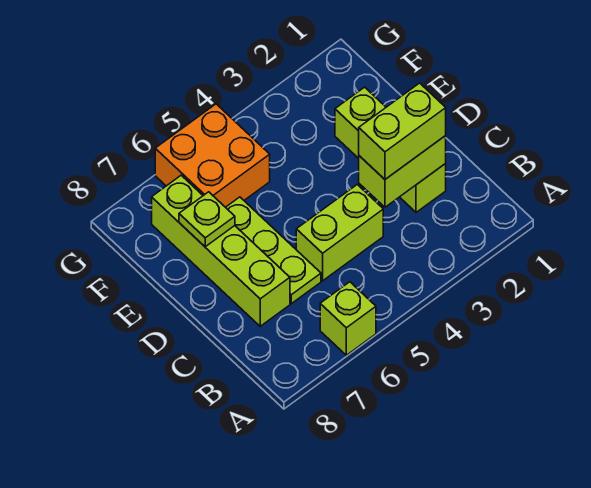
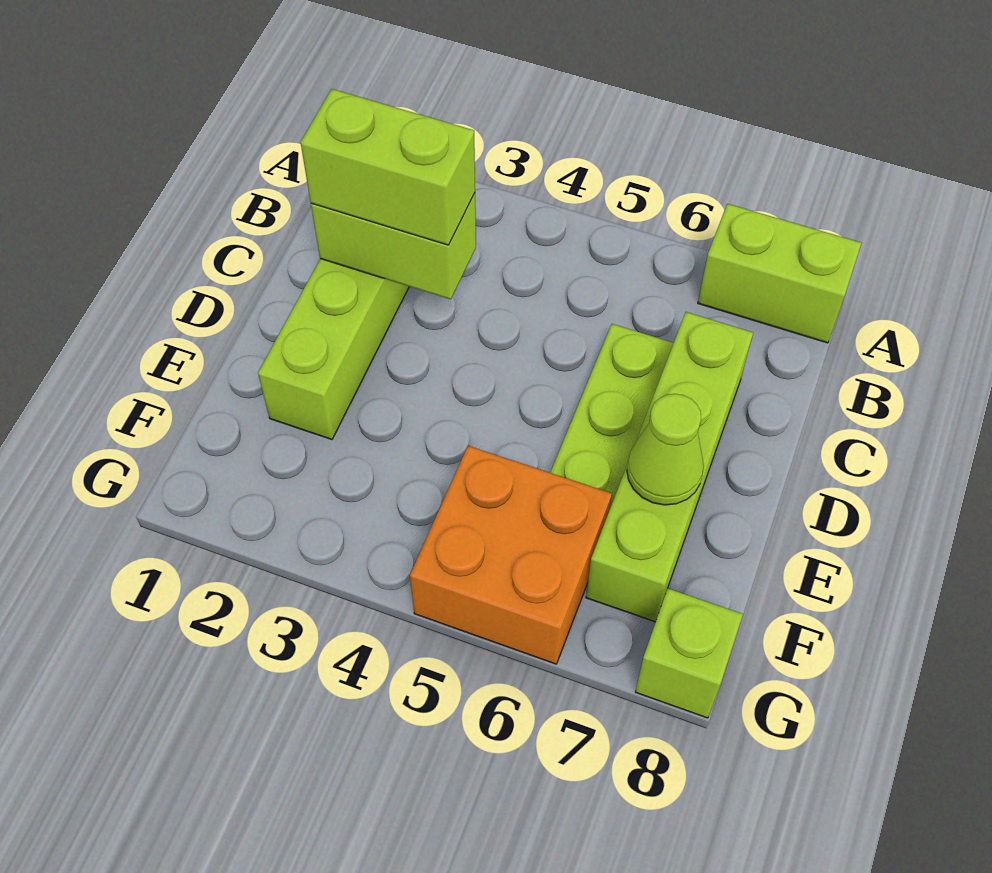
lime 1x1 brick [320,282,376,355] -> lime 1x1 brick moved to [635,588,743,718]
lime 1x2 brick [296,185,383,281] -> lime 1x2 brick moved to [698,204,861,343]
lime 1x1 plate [179,192,235,247] -> lime 1x1 cone [627,394,704,505]

